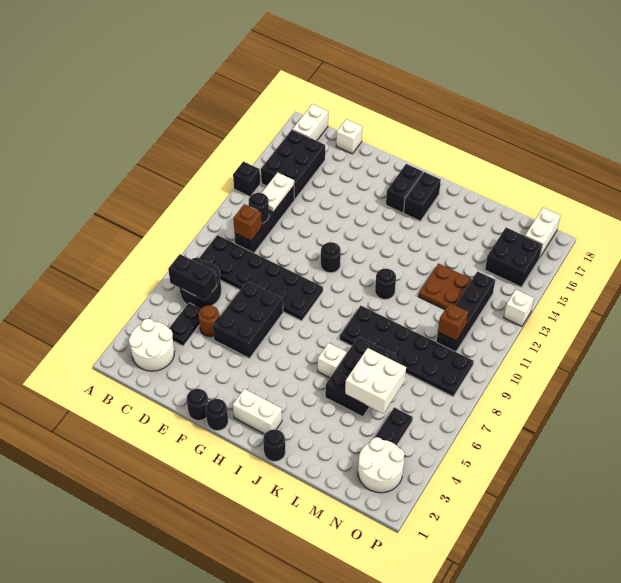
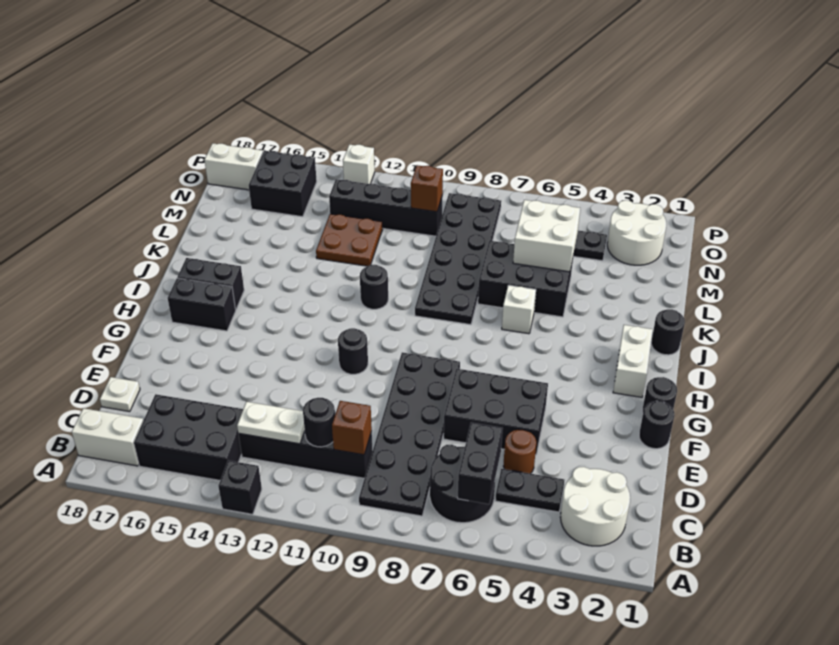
white 1x1 brick [336,119,362,154] -> white 1x1 plate [100,377,140,412]

